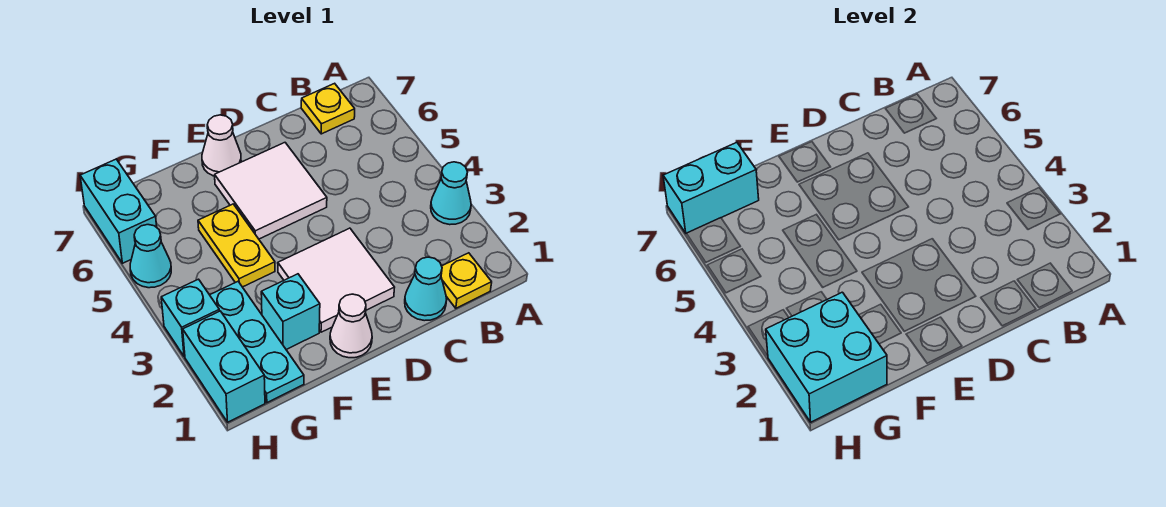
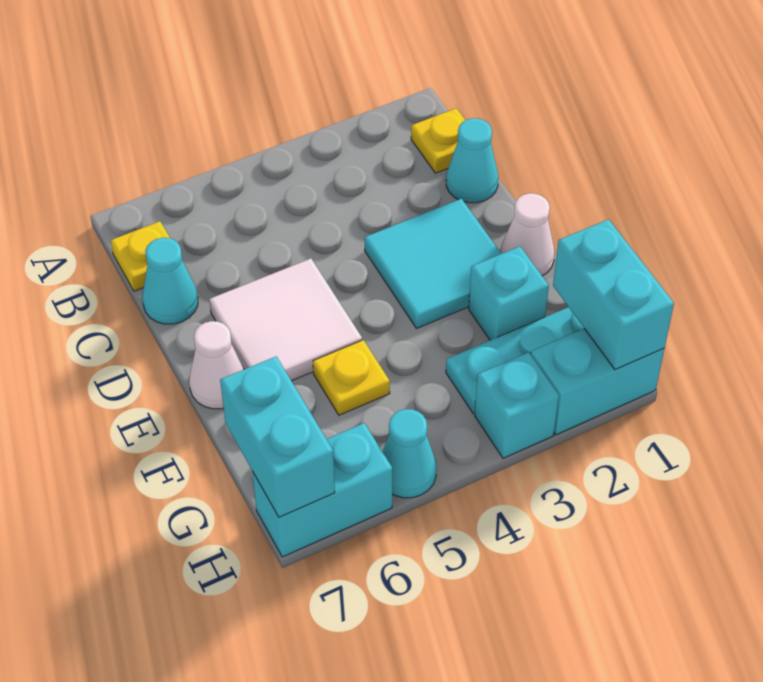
cyan 1x1 cone [431,162,471,225] -> cyan 1x1 cone moved to [142,238,198,324]
white 2x2 tile [278,228,395,332] -> cyan 2x2 tile [365,199,501,328]
yellow 1x2 plate [198,204,275,287] -> yellow 1x1 plate [313,340,390,415]
cyan 2x2 brick [766,292,887,422] -> cyan 1x2 brick [553,219,674,370]

